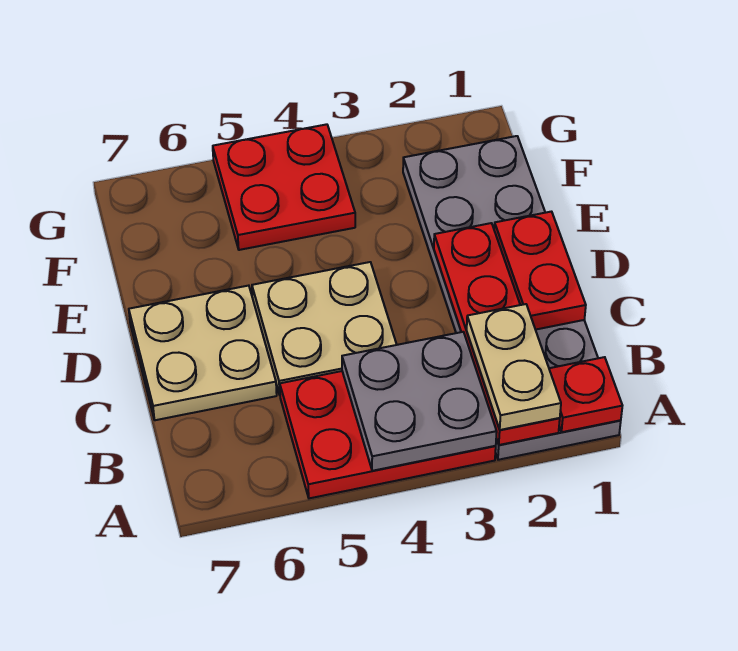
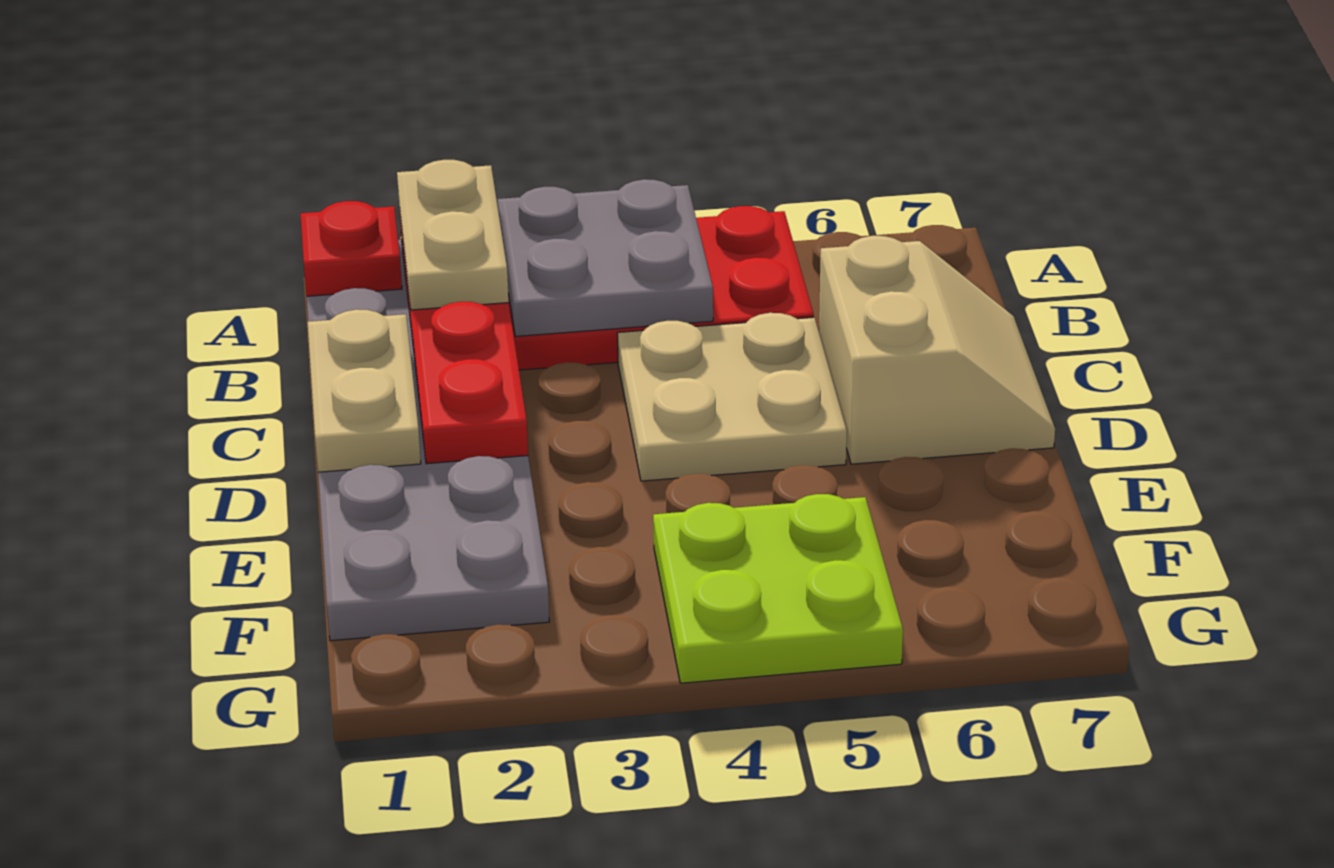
red 1x2 plate [494,212,586,330] -> tan 1x2 plate [308,309,421,472]
tan 2x2 plate [129,286,277,420] -> tan 2x2 slope [819,236,1055,464]
red 2x2 plate [213,124,355,250] -> lime 2x2 plate [653,494,903,683]

